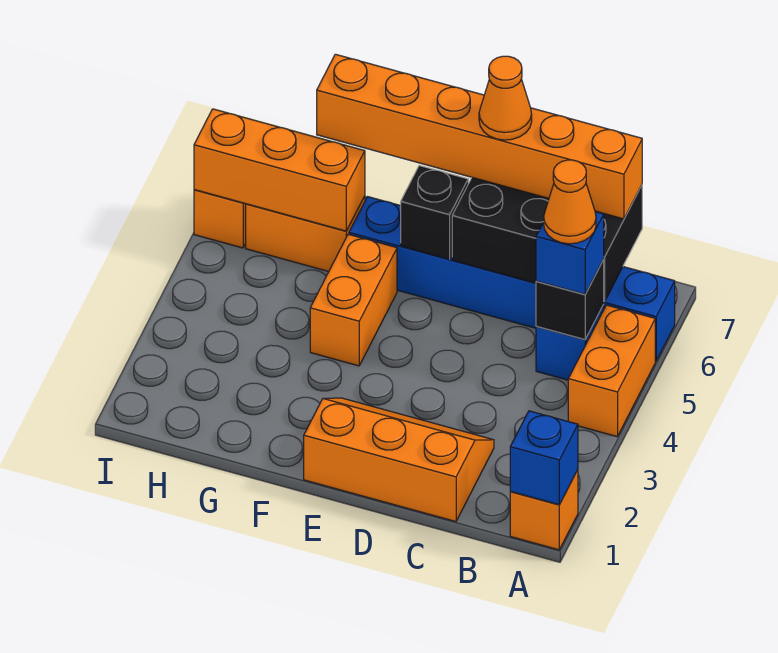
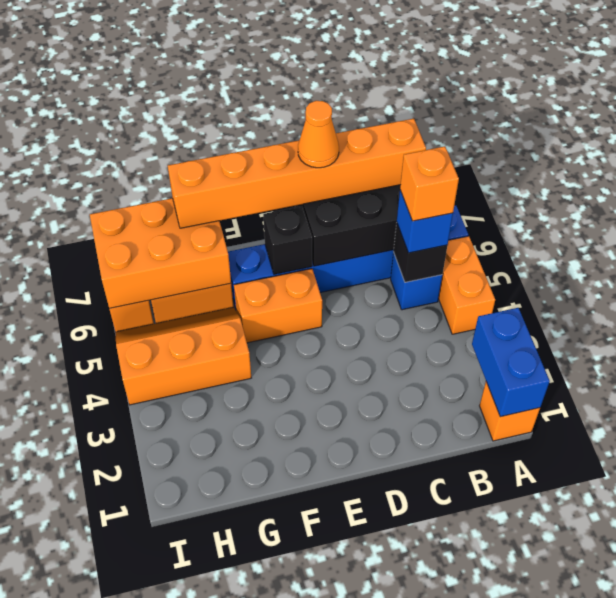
blue 1x1 brick [510,411,578,505] -> blue 1x2 brick [472,308,550,417]
orange 1x1 cone [544,160,596,244] -> orange 1x1 brick [400,146,459,221]
orange 2x3 slope [304,398,494,522] -> orange 2x3 slope moved to [115,307,251,405]
orange 1x2 brick [310,234,397,366] -> orange 1x2 brick turned to [234,269,322,343]
orange 1x3 brick [194,109,365,231] -> orange 2x3 brick [90,198,231,308]

